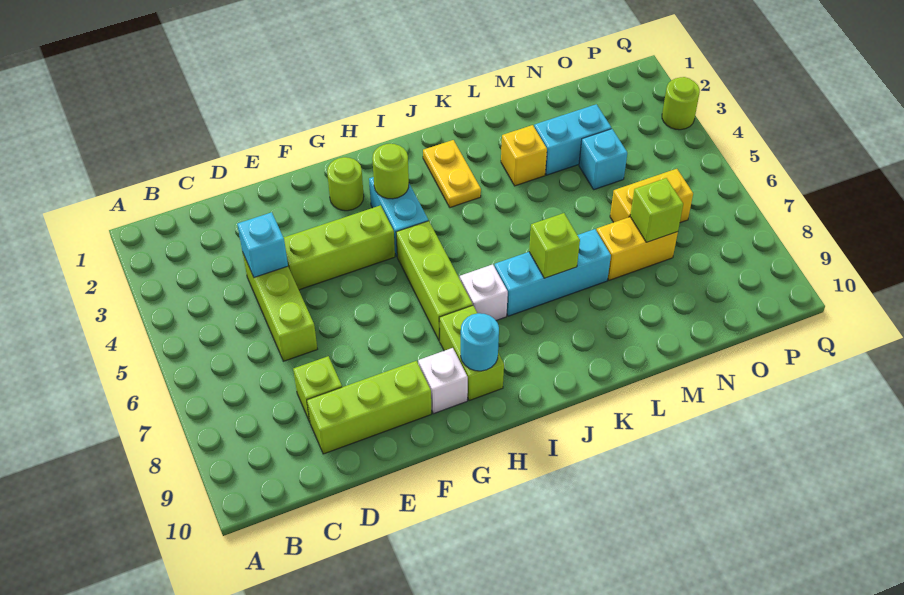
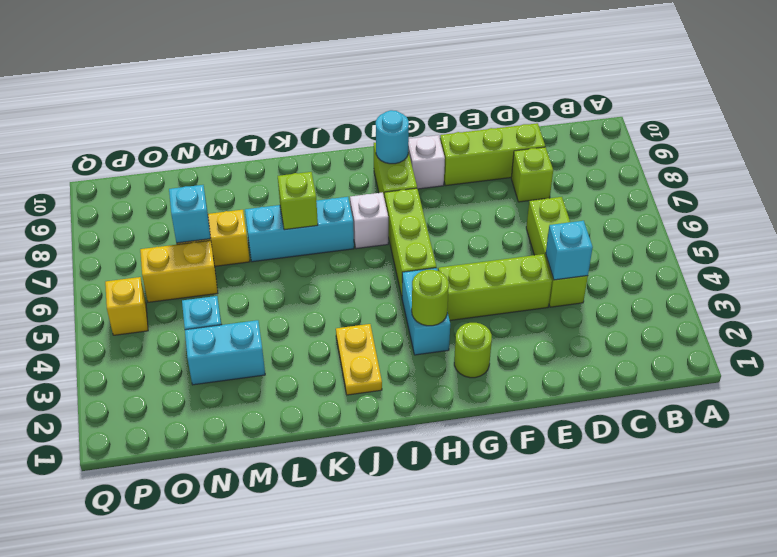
yellow 1x1 brick [501,125,547,186] -> yellow 1x1 brick moved to [105,277,148,335]
lime 1x1 brick [630,178,683,242] -> cyan 1x1 brick [169,185,210,243]
lime 1x1 round brick [662,77,700,130] -> none

